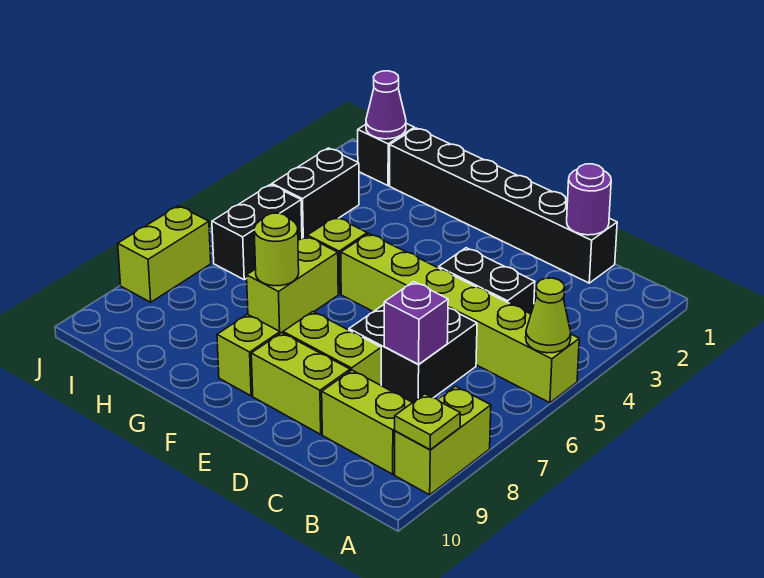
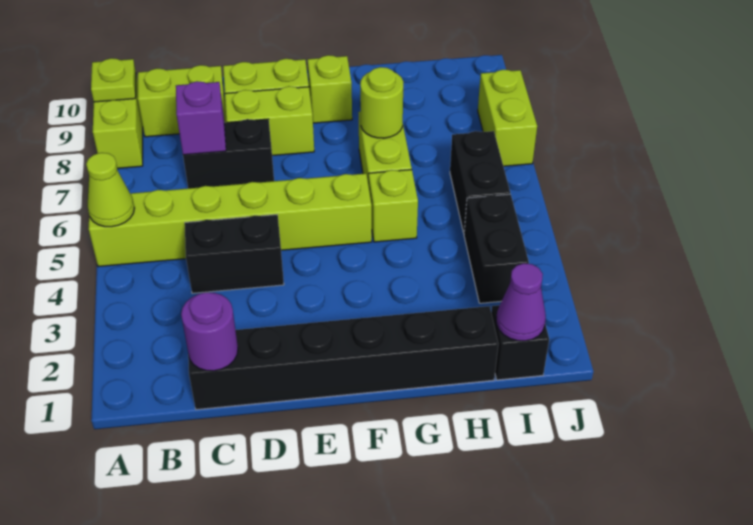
black 2x2 brick [349,305,477,402] -> black 1x2 brick [183,119,274,188]

